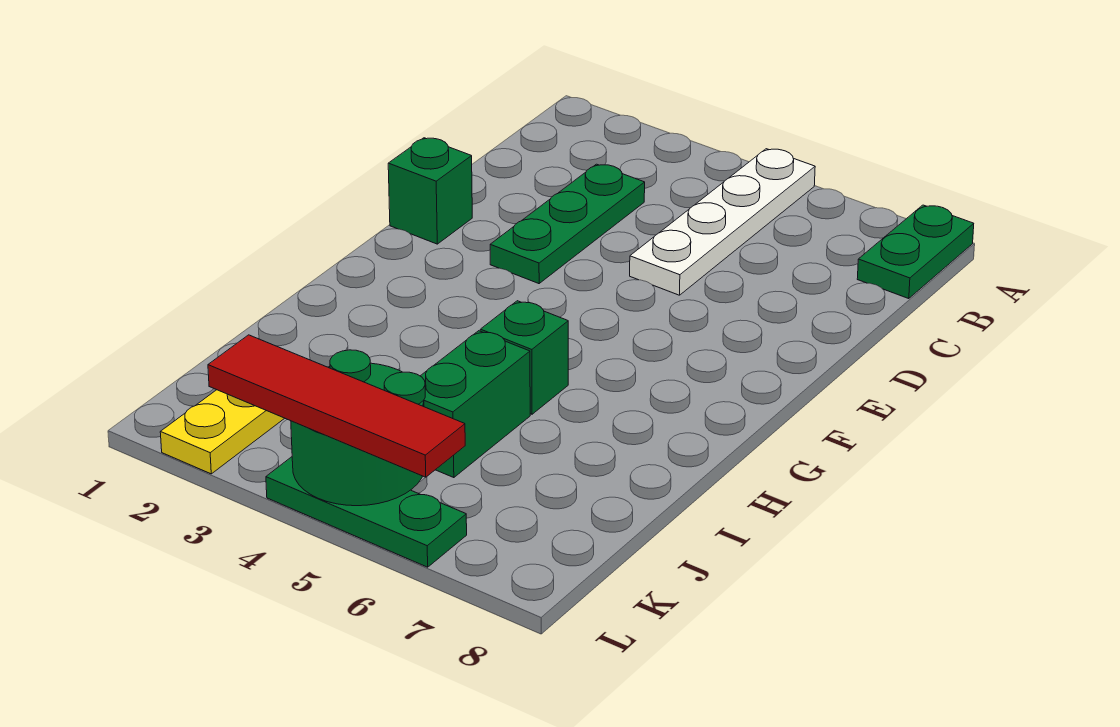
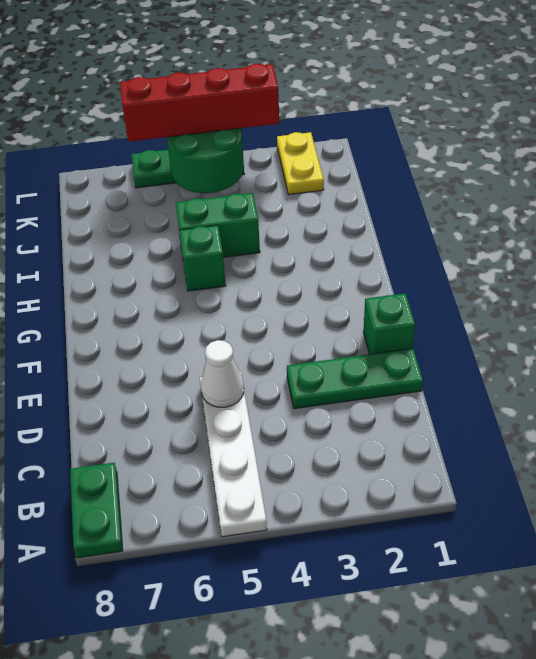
green 1x3 plate [490,164,645,284] -> green 1x3 plate turned to [287,348,423,409]
none -> white 1x1 cone [201,340,244,407]
green 1x2 brick [421,331,530,478] -> green 1x2 brick turned to [176,193,260,257]
red 1x4 tile [208,335,465,477] -> red 1x4 brick [120,64,279,142]

